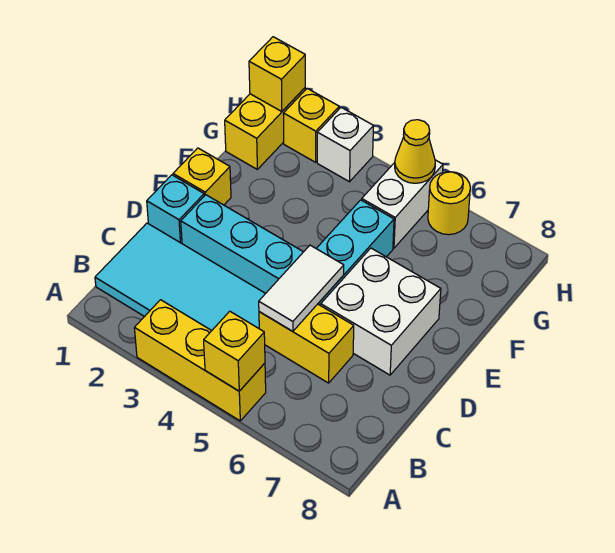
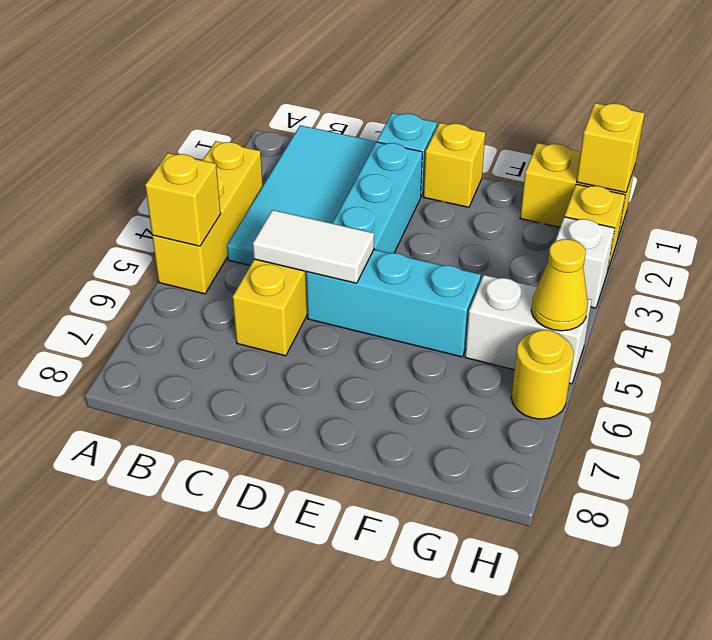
white 2x2 brick [321,248,441,375] -> none

